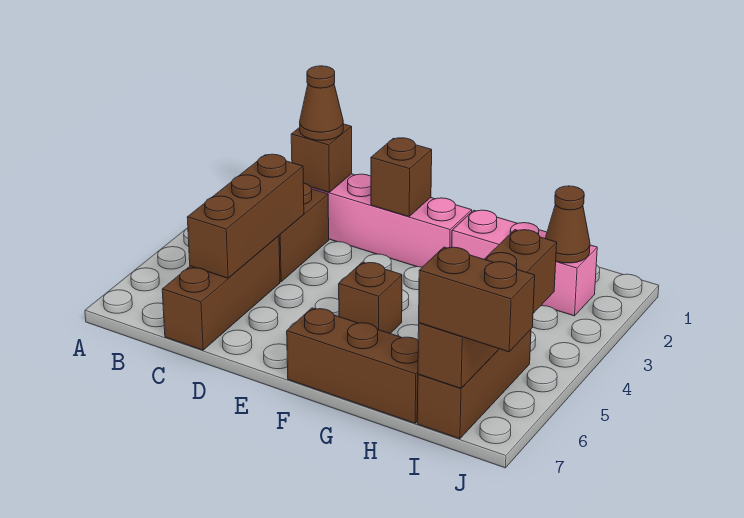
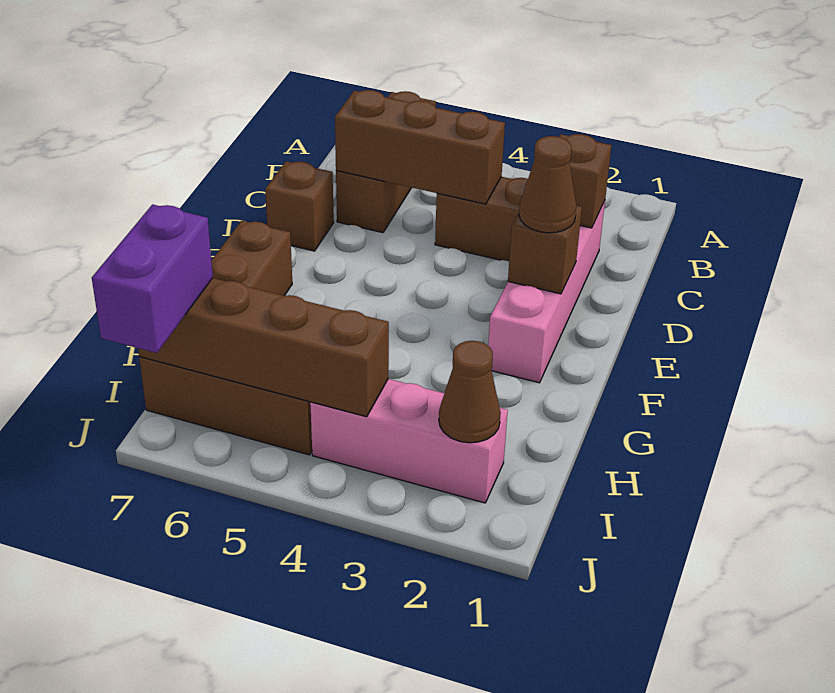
brown 1x1 cone [300,66,343,140] -> brown 1x1 cone moved to [519,136,576,233]
brown 1x3 brick [162,236,280,350] -> brown 1x3 brick turned to [336,91,436,233]
brown 1x1 brick [339,262,402,333] -> brown 1x1 brick moved to [265,161,334,251]
pink 1x3 brick [452,210,597,316] -> pink 1x3 brick turned to [310,379,508,503]
brown 1x2 brick [419,247,535,352] -> purple 1x2 brick [92,204,213,353]

